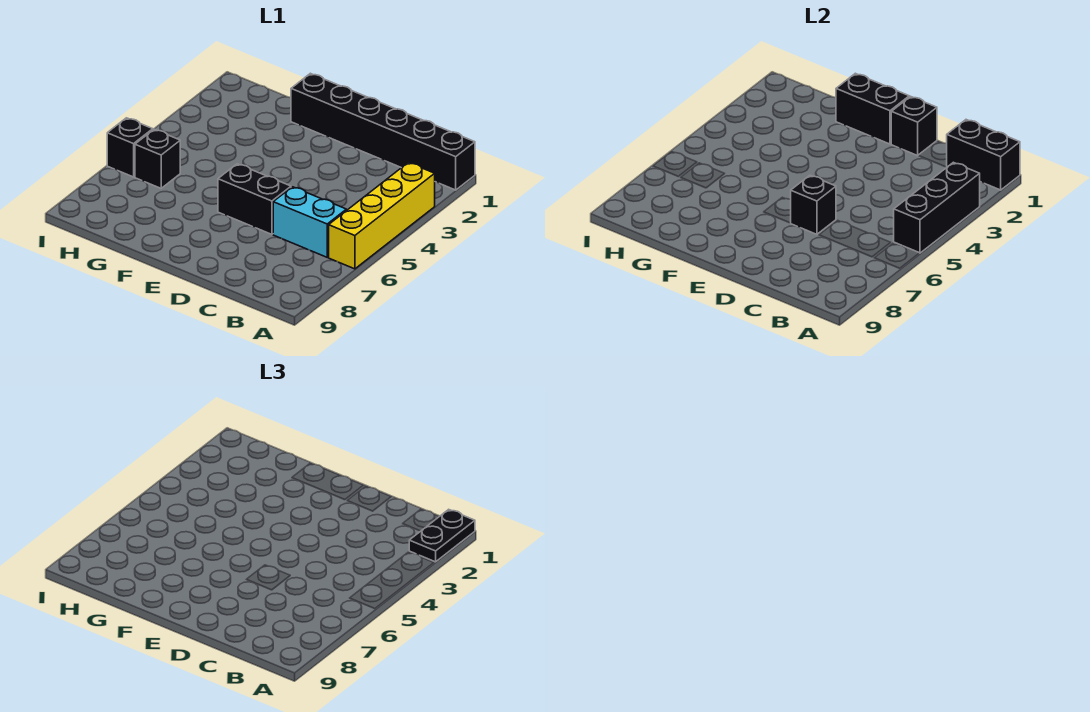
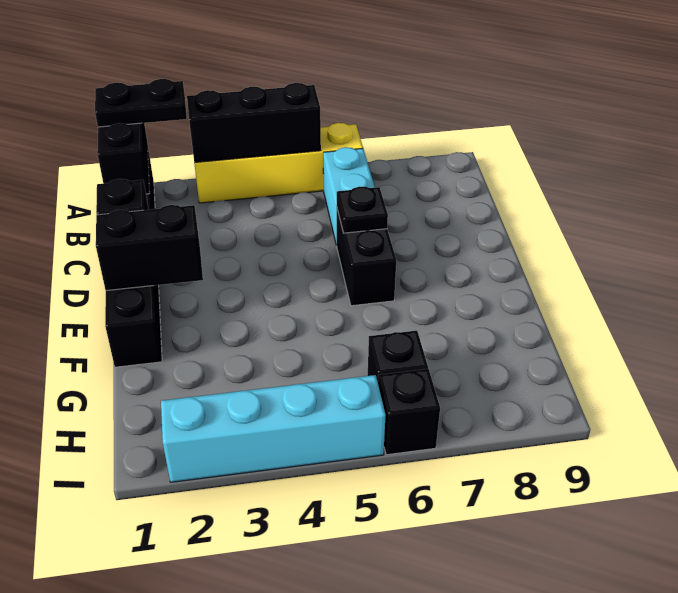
black 1x1 brick [791,175,836,234] -> black 1x1 plate [336,187,388,233]
black 1x2 brick [836,73,909,144] -> black 1x2 brick turned to [96,205,203,291]
none -> cyan 1x4 brick [161,375,386,482]

